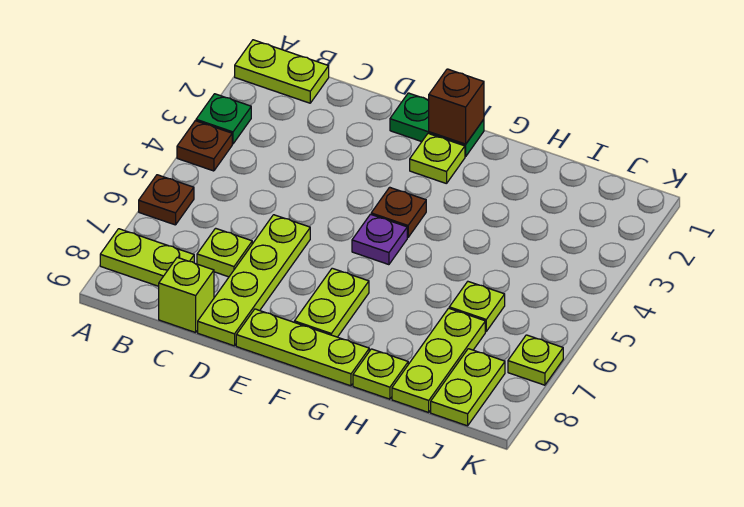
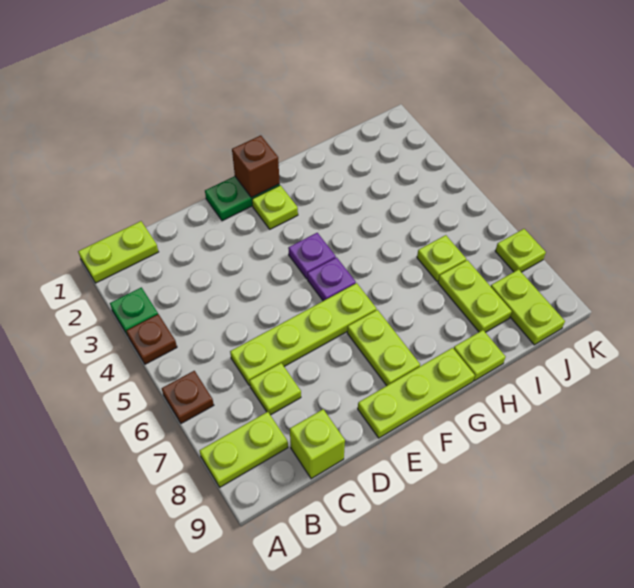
lime 1x4 plate [198,215,310,346] -> lime 1x4 plate turned to [230,283,376,386]
brown 1x1 plate [371,187,426,237] -> purple 1x1 plate [288,233,336,279]
lime 1x3 plate [392,308,485,412] -> lime 1x2 plate [438,260,512,332]

